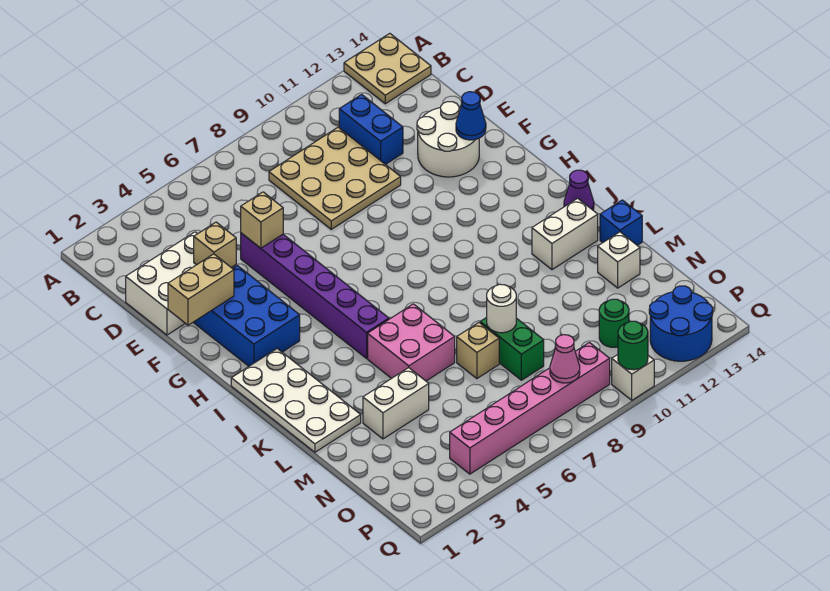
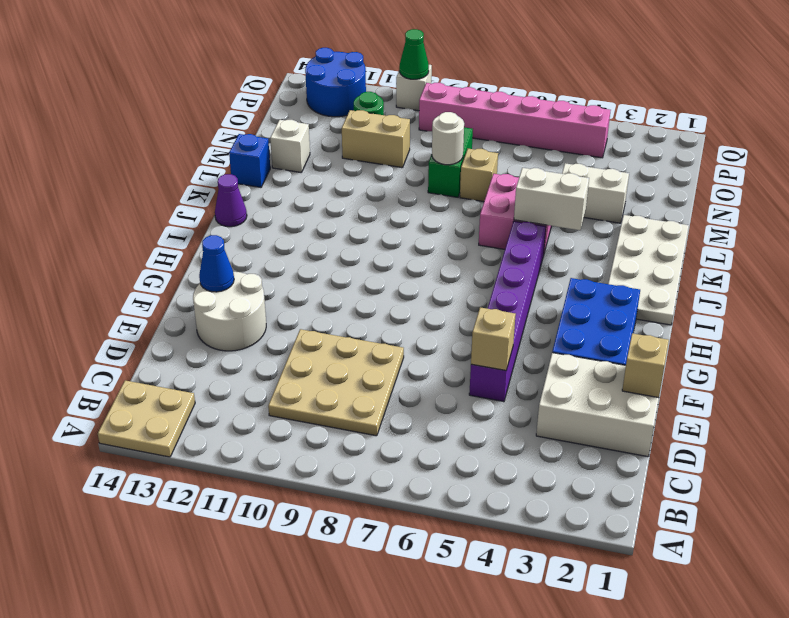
blue 1x2 brick [339,94,403,165] -> none
tan 1x1 brick [194,222,236,267] -> tan 1x1 brick moved to [622,333,669,398]
tan 1x2 brick [168,254,234,325] -> tan 1x2 brick moved to [342,110,410,168]
white 1x2 brick [532,198,598,270] -> white 1x2 brick moved to [514,168,589,230]
pink 1x1 cone [550,335,580,383] -> none
green 1x1 round brick [618,321,648,370] -> green 1x1 cone [399,29,429,79]

